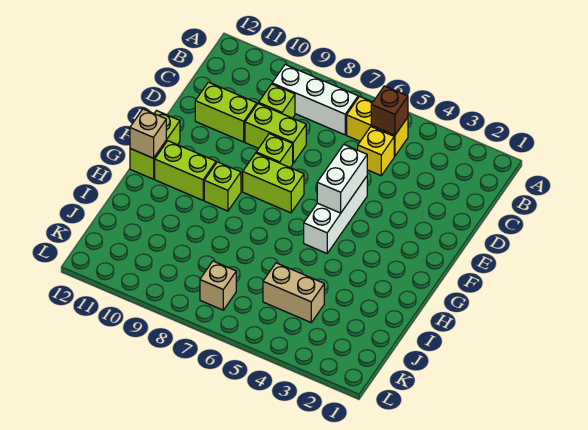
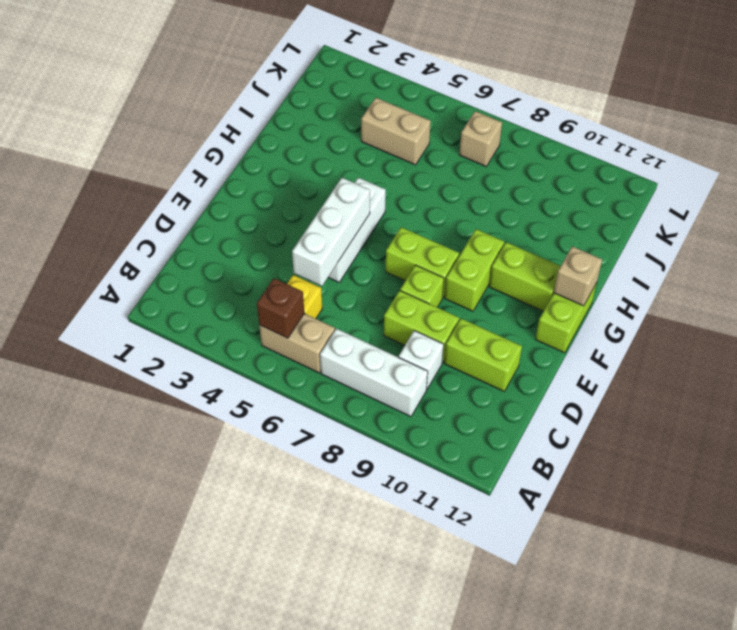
yellow 1x2 brick [347,96,408,156] -> tan 1x2 brick [259,314,335,373]
lime 1x1 brick [259,84,295,118] -> white 1x1 brick [399,331,444,389]
white 1x2 brick [317,145,367,213] -> white 1x3 brick [292,178,370,286]
lime 1x1 brick [204,162,241,211] -> lime 1x2 brick [445,229,505,311]

